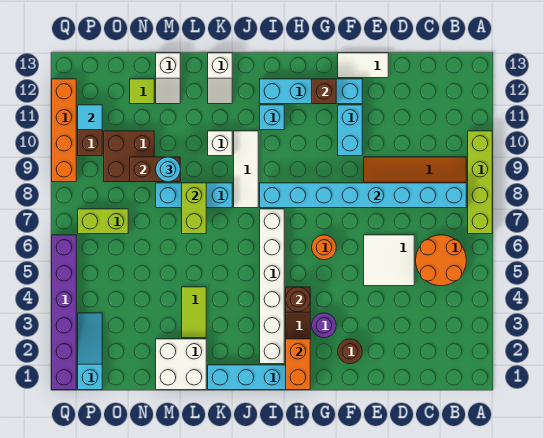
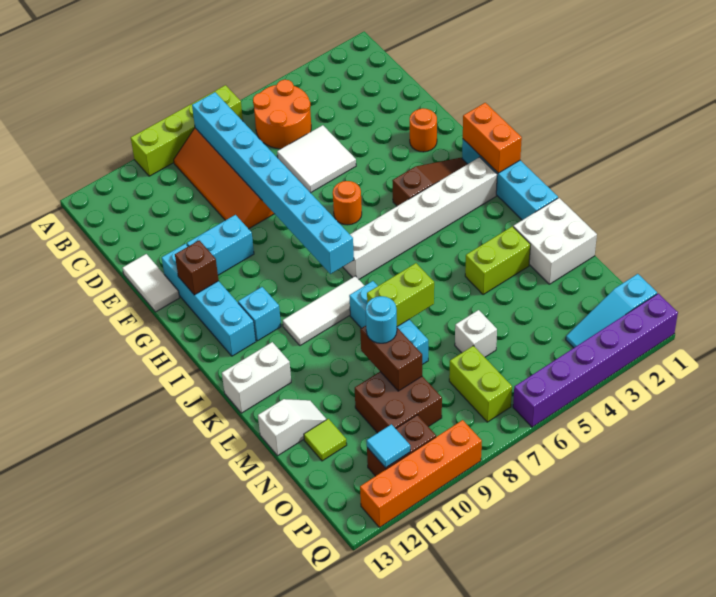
brown 1x1 round brick [338,339,362,364] -> orange 1x1 round brick [410,108,437,152]
purple 1x1 round brick [312,313,336,338] -> none
orange 1x2 brick [286,339,310,390] -> orange 1x2 brick turned to [463,103,522,173]
brown 1x1 round brick [286,287,310,312] -> none
white 1x1 brick [208,131,232,156] -> white 1x1 brick moved to [455,310,497,357]
white 1x2 slope [208,53,232,104] -> white 1x2 brick [222,342,291,413]
lime 1x2 tile [182,287,206,338] -> lime 1x2 brick [465,226,530,295]

